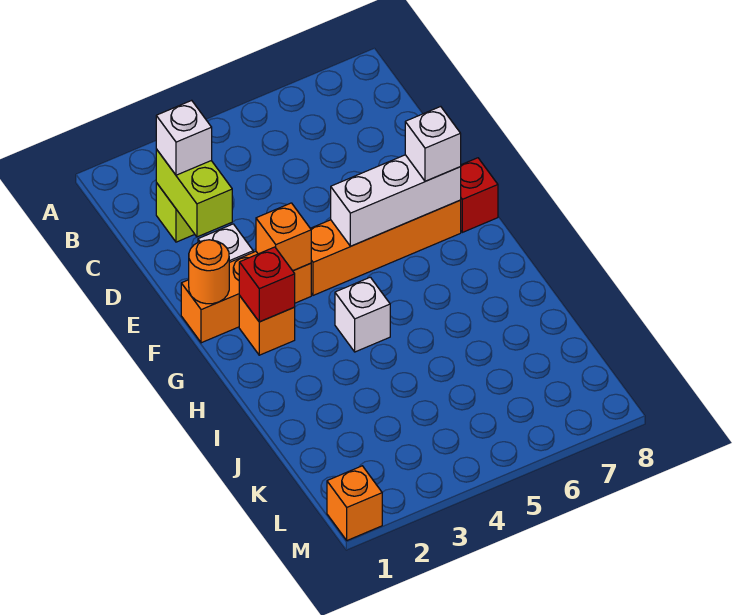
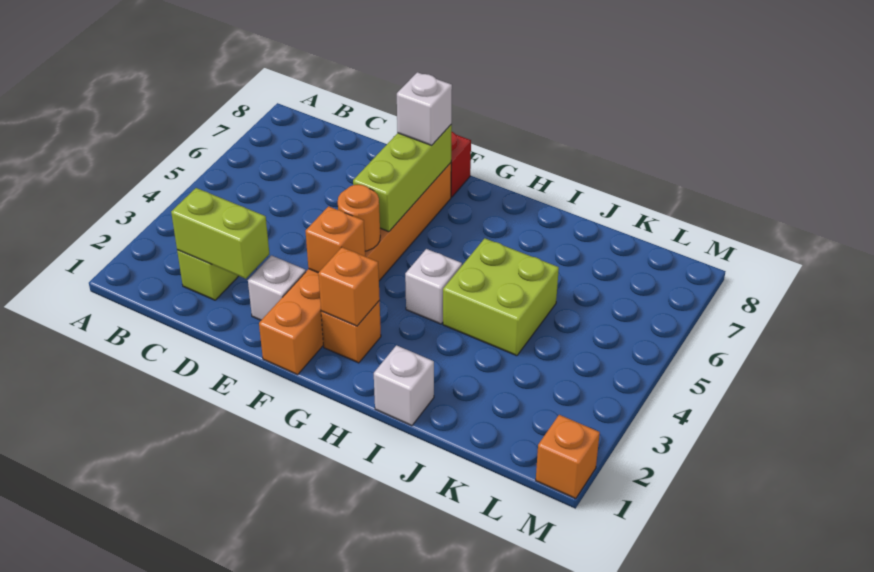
white 1x1 brick [156,100,212,175] -> white 1x1 brick moved to [374,345,434,426]
orange 1x1 round brick [189,240,229,304] -> orange 1x1 round brick moved to [338,184,380,251]
white 1x3 brick [331,155,461,246] -> lime 1x3 brick [353,125,452,232]
red 1x1 brick [239,247,295,322] -> orange 1x1 brick [318,247,380,326]
none -> lime 2x2 brick [443,238,559,356]

